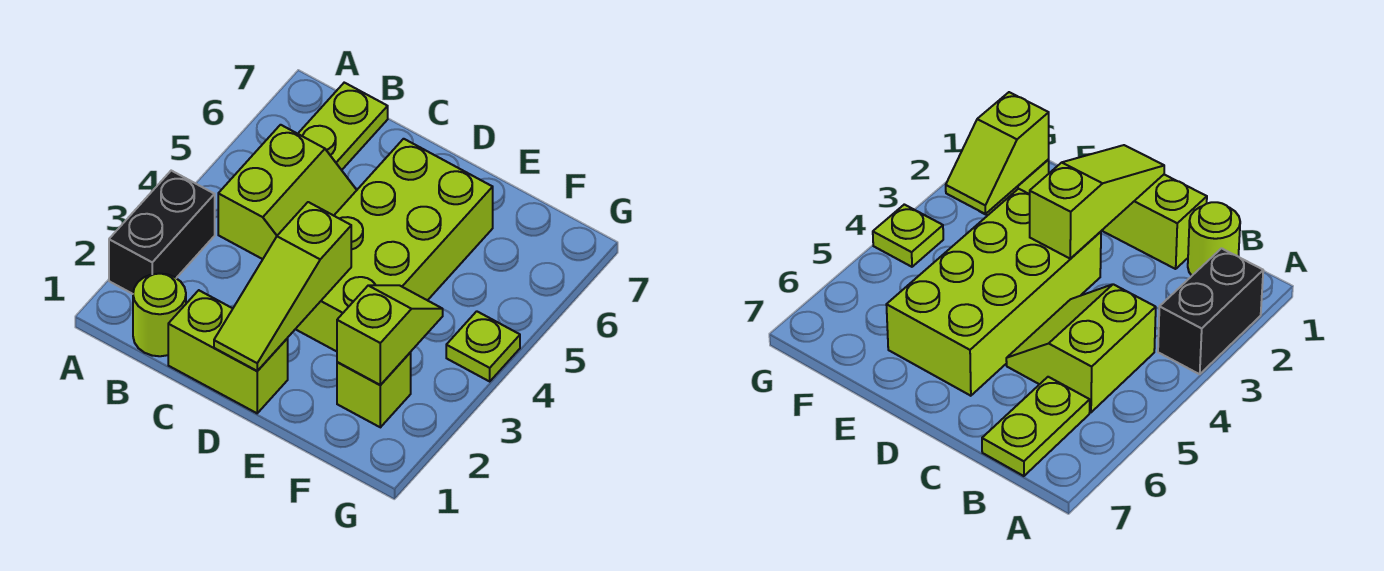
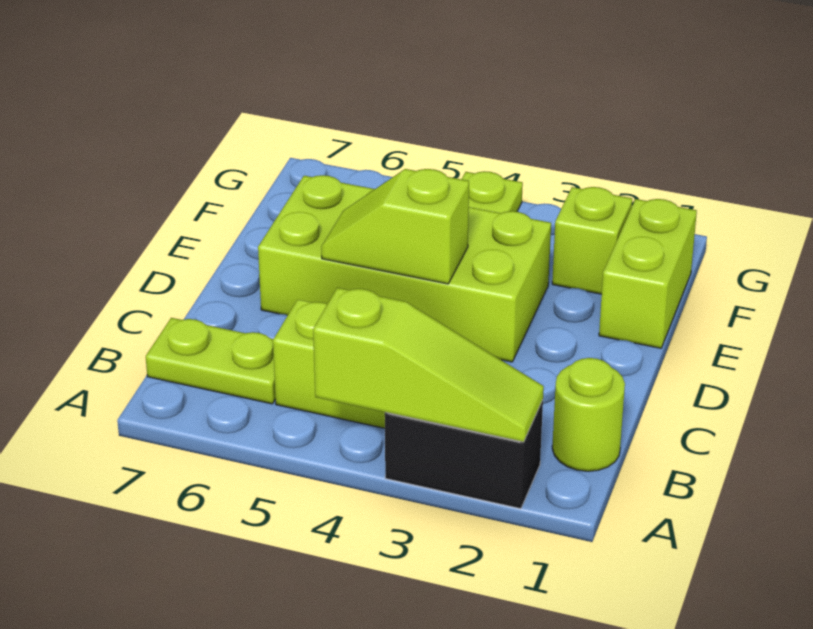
lime 1x2 brick [168,290,288,413] -> lime 1x2 brick moved to [599,199,697,348]
lime 1x3 slope [214,202,351,371] -> lime 1x3 slope moved to [313,288,544,442]
lime 1x2 slope [337,285,443,385] -> lime 1x2 slope moved to [321,169,469,284]

